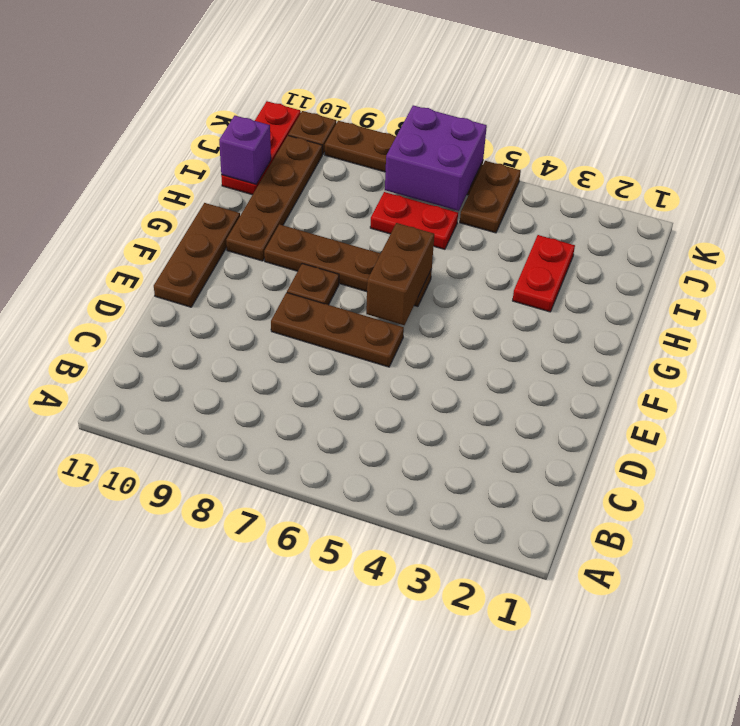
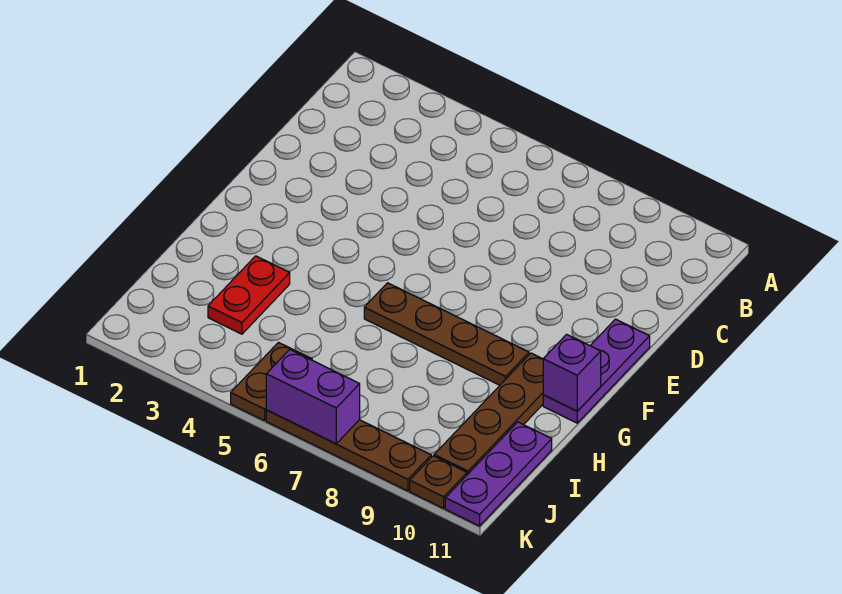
brown 1x3 plate [271,293,404,367] -> none
brown 1x3 plate [154,203,240,307] -> purple 1x3 plate [543,319,650,423]
brown 1x2 brick [366,223,434,325] -> none
brown 1x1 plate [287,264,339,305] -> none
red 1x2 plate [370,192,458,249] -> none
red 1x3 plate [221,101,301,195] -> purple 1x3 plate [445,422,552,526]
purple 1x1 brick [219,116,271,184] -> purple 1x1 brick moved to [543,334,601,411]
purple 2x2 brick [385,105,487,211] -> purple 1x2 brick [266,350,360,444]

